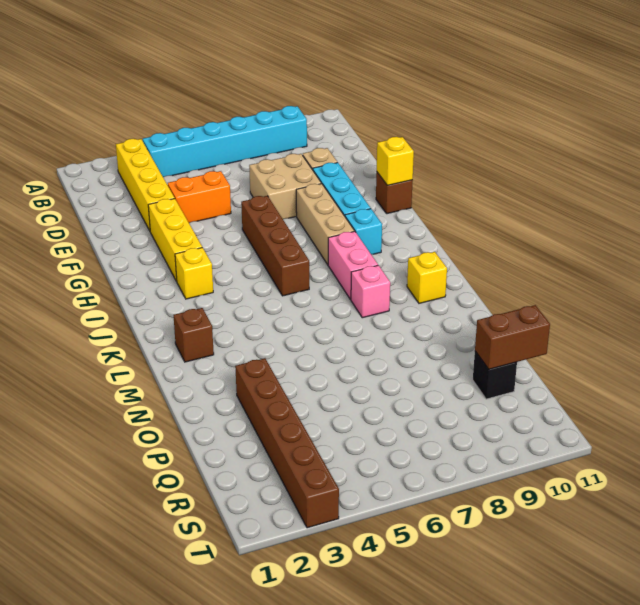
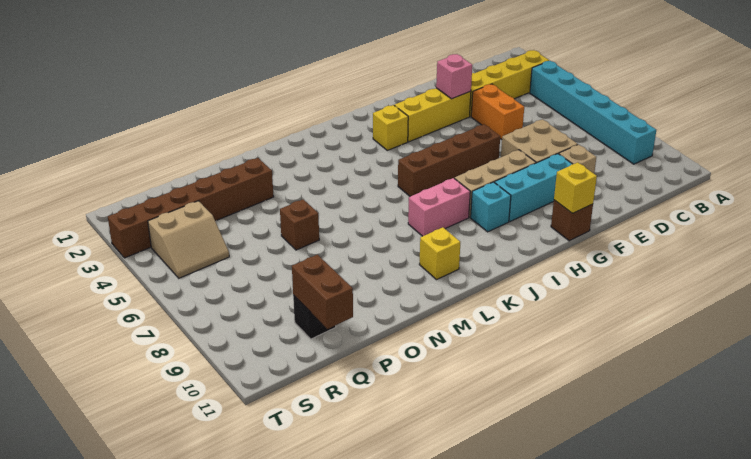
brown 1x1 brick [174,308,214,362] -> brown 1x1 brick moved to [280,199,319,250]
pink 1x1 brick [351,265,390,318] -> pink 1x1 brick moved to [436,54,472,99]
none -> tan 2x2 slope [148,201,229,278]

